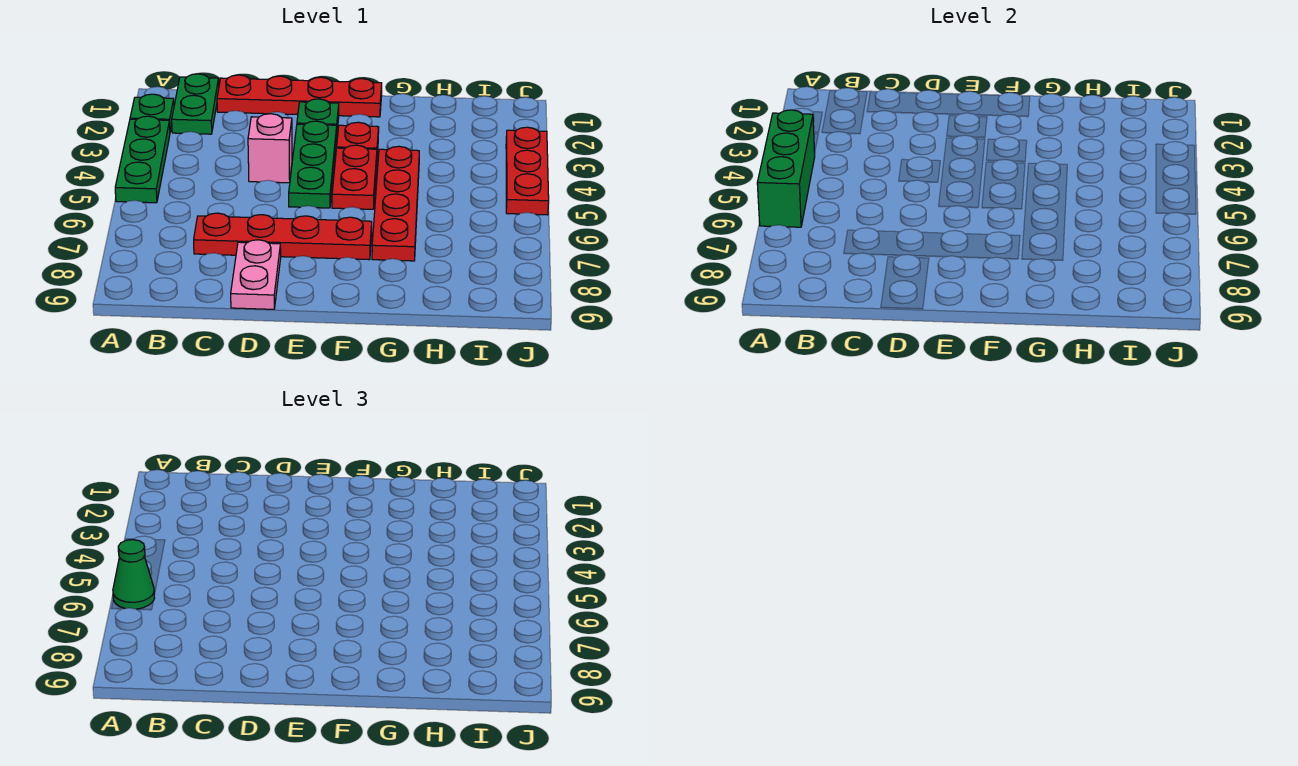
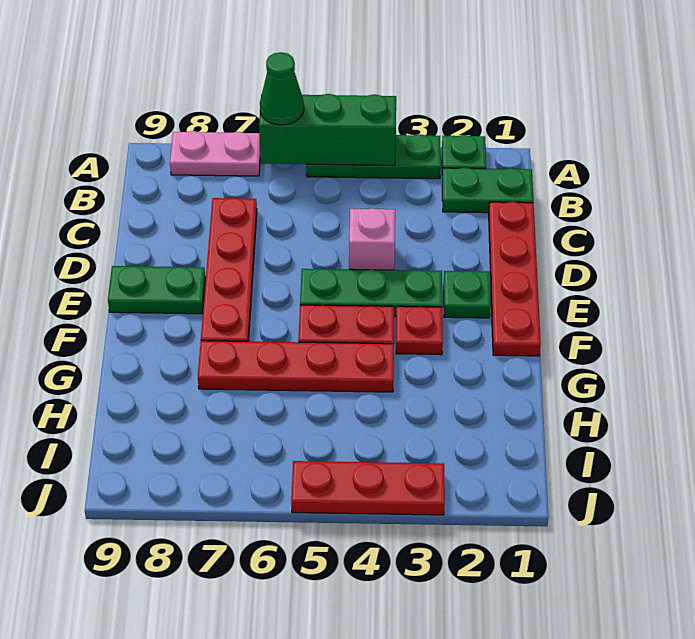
pink 1x2 plate [231,240,281,309] -> pink 1x2 plate moved to [170,131,260,176]
none -> green 1x2 plate [108,266,205,314]

